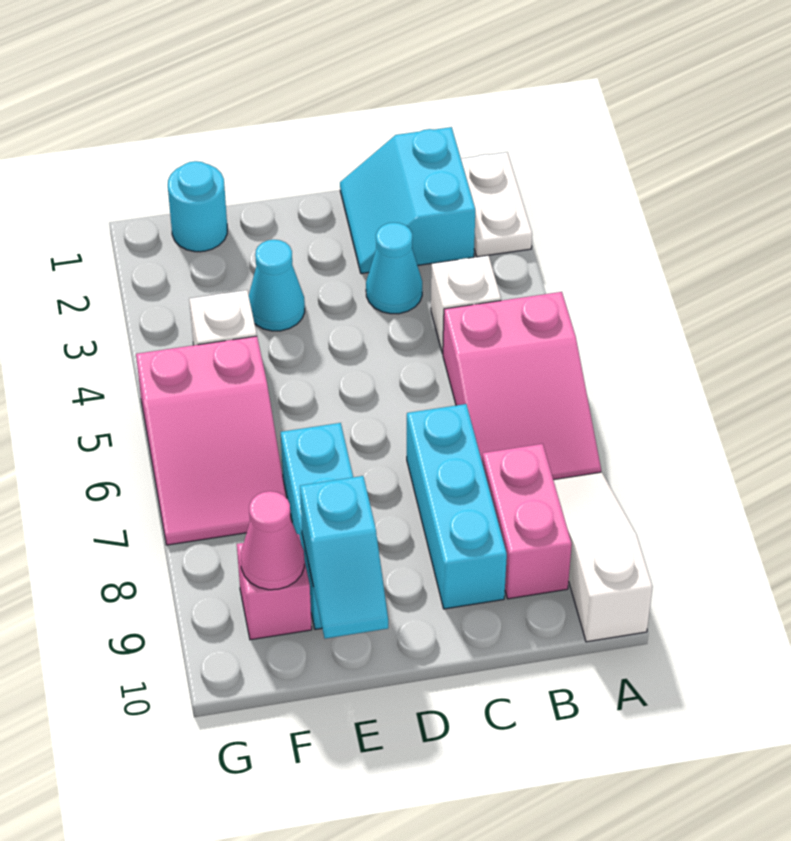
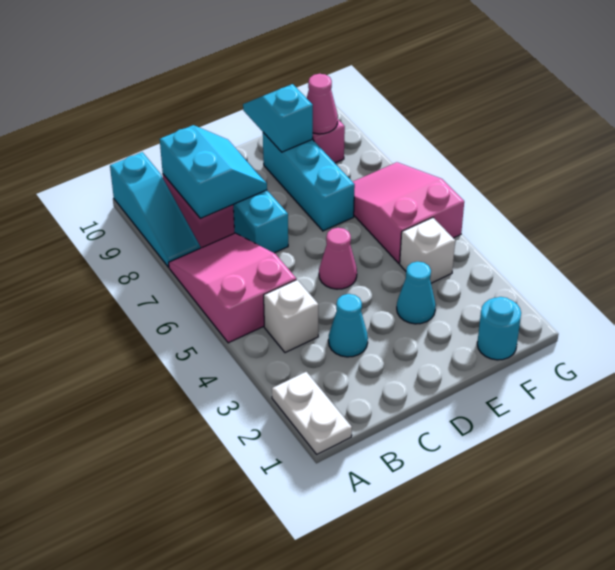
white 1x3 slope [553,472,653,642] -> cyan 1x3 slope [110,152,201,267]
cyan 2x2 slope [340,127,475,274] -> cyan 2x2 slope moved to [160,125,267,219]
none -> pink 1x1 cone [319,228,357,289]

